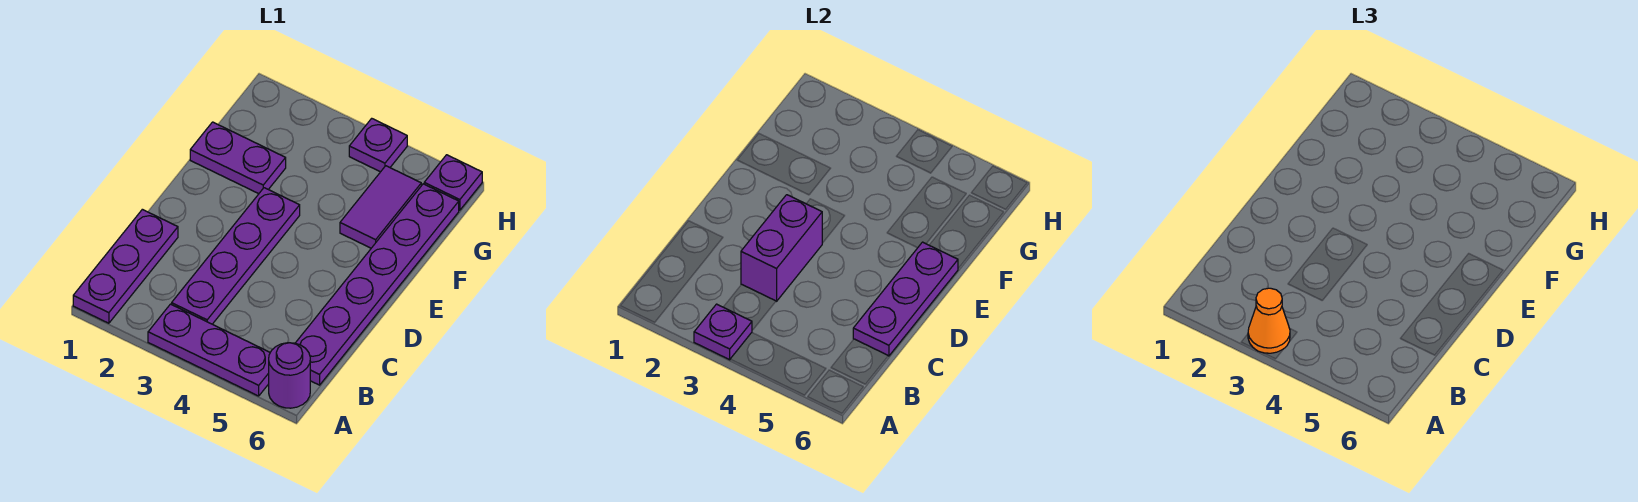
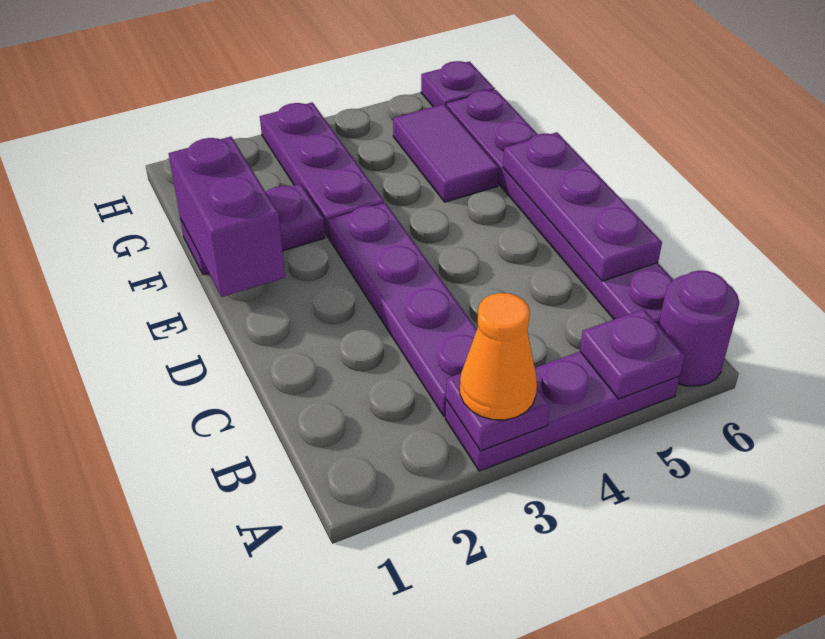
purple 1x3 plate [73,209,178,323] -> purple 1x3 plate moved to [260,102,384,237]
purple 1x2 brick [741,195,822,301] -> purple 1x2 brick moved to [169,137,285,297]
purple 1x1 plate [349,118,407,172] -> purple 1x1 plate moved to [580,309,685,399]

